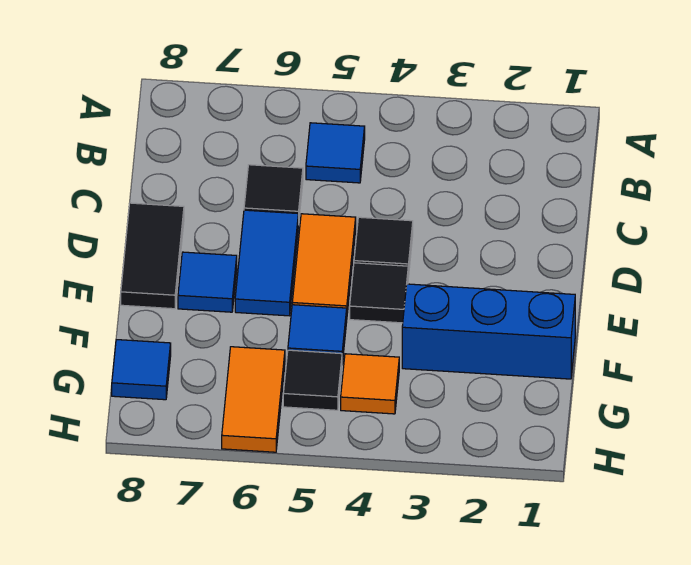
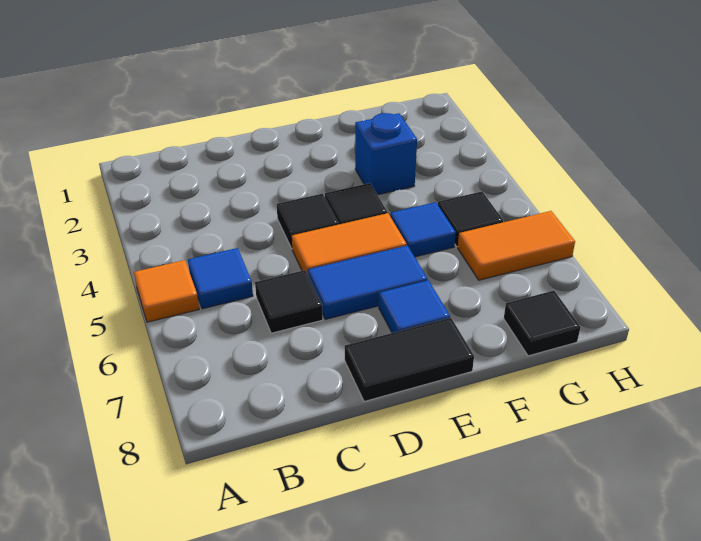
blue 1x3 brick [402,284,575,379] -> blue 1x1 brick [355,113,417,195]
orange 1x1 tile [341,354,399,414] -> orange 1x1 tile moved to [134,260,199,322]
blue 1x1 tile [112,340,171,400] -> black 1x1 tile [504,291,580,356]

